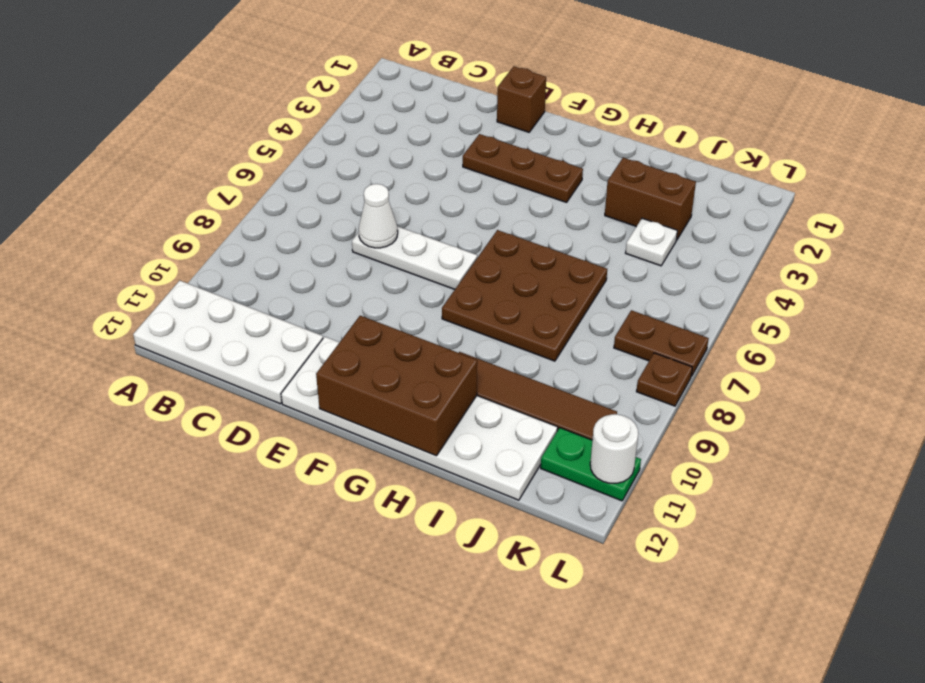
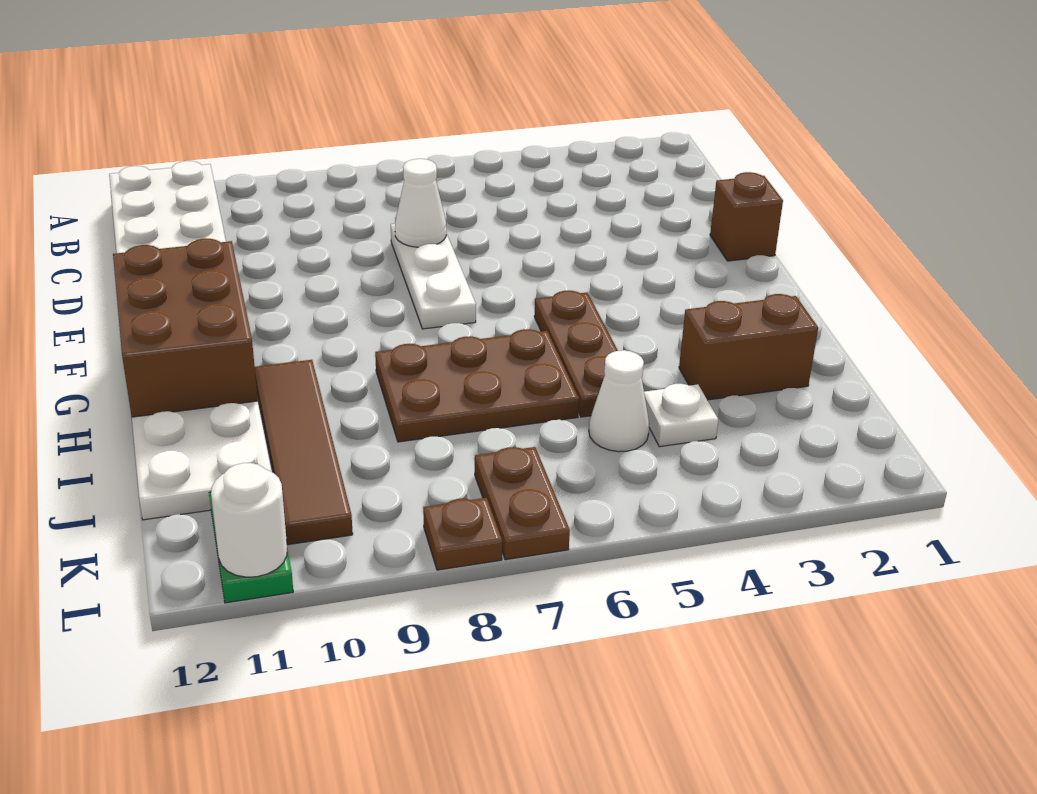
brown 1x3 plate [463,134,583,202] -> brown 1x3 plate moved to [534,291,618,417]
brown 3x3 plate [442,230,607,361] -> brown 2x3 plate [375,329,579,442]
brown 1x2 brick [605,158,696,240] -> brown 1x2 brick turned to [679,294,818,400]
none -> white 1x1 cone [589,350,649,452]

